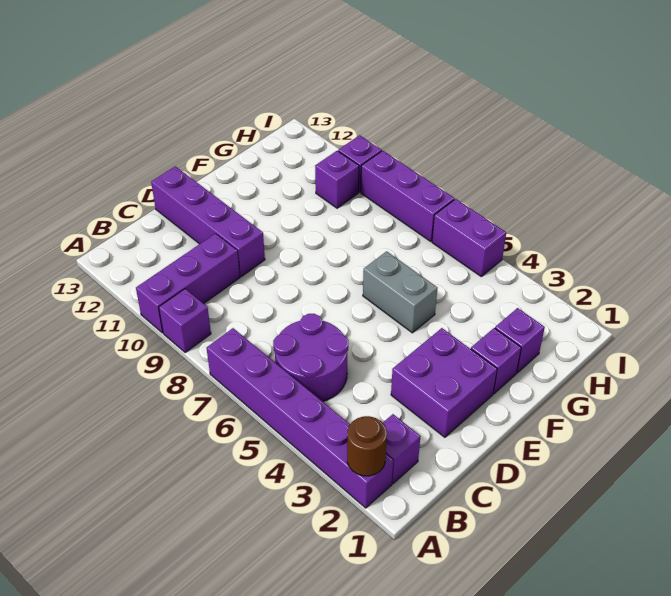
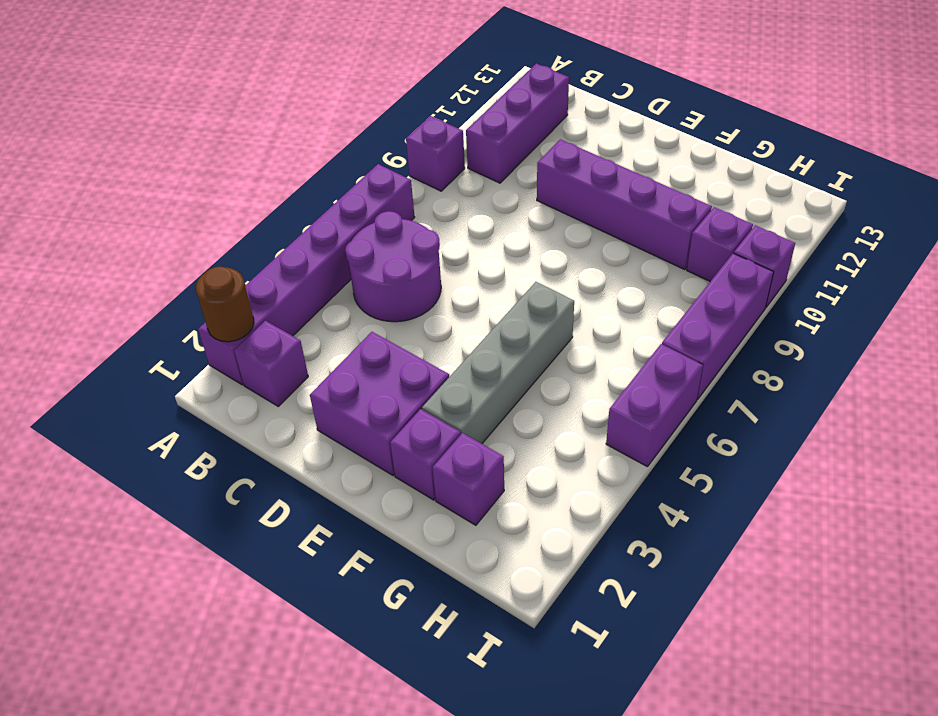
purple 1x3 brick [136,234,240,333] -> purple 1x3 brick turned to [466,64,569,183]
purple 1x4 brick [151,166,265,277] -> purple 1x4 brick turned to [537,139,712,270]
grey 1x2 brick [363,251,437,333] -> grey 1x4 brick [422,282,574,444]

